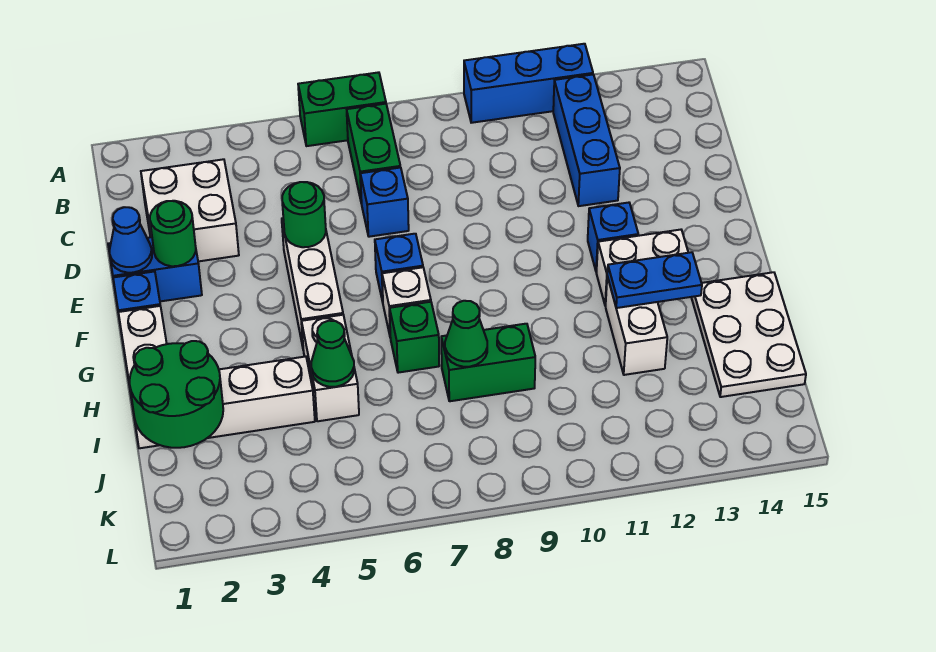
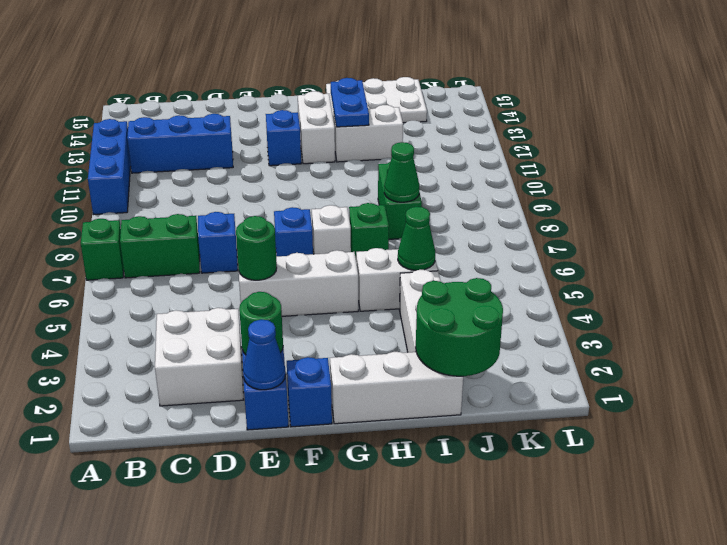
green 1x2 brick [298,72,386,146] -> green 1x1 brick [81,219,124,280]

